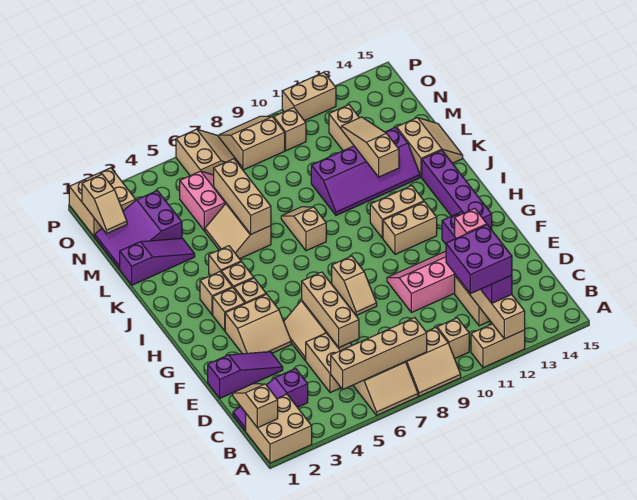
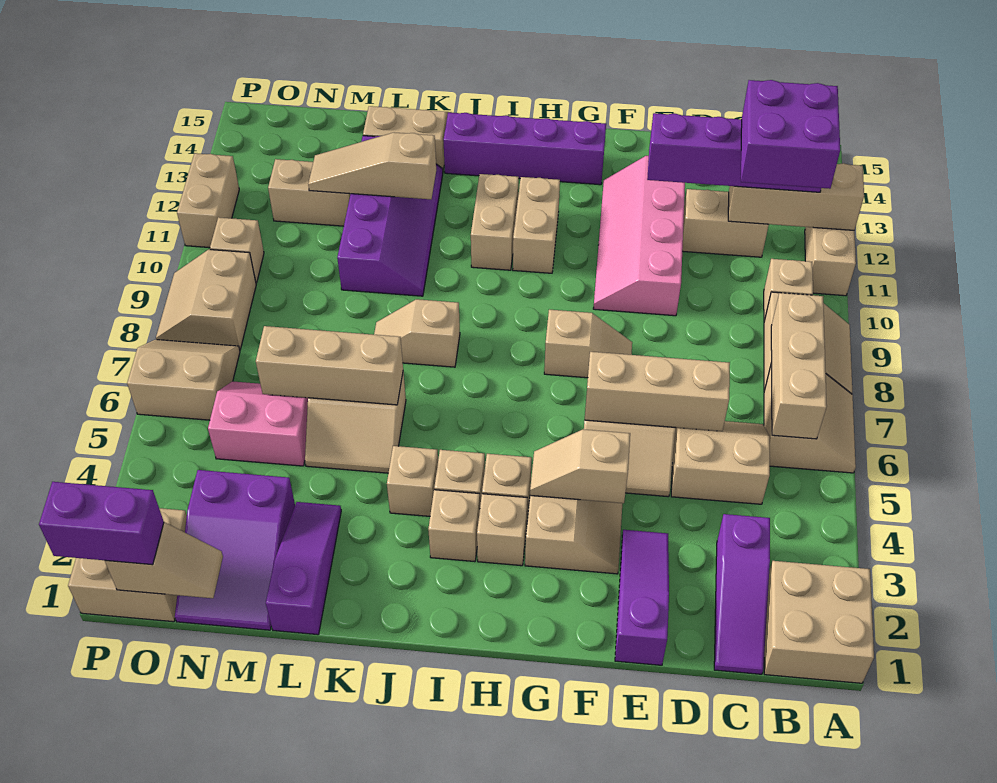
tan 1x2 slope [233,384,278,428] -> tan 1x2 slope moved to [530,429,630,503]
tan 1x4 brick [331,318,427,389] -> tan 1x3 brick [771,293,827,439]
pink 1x1 brick [455,208,487,238] -> none
none -> purple 1x2 brick [39,482,164,565]

